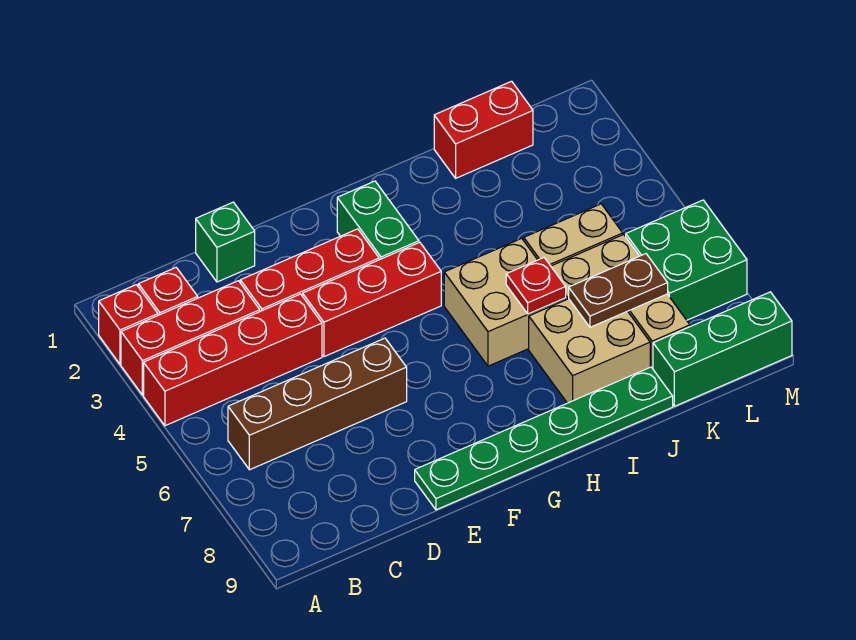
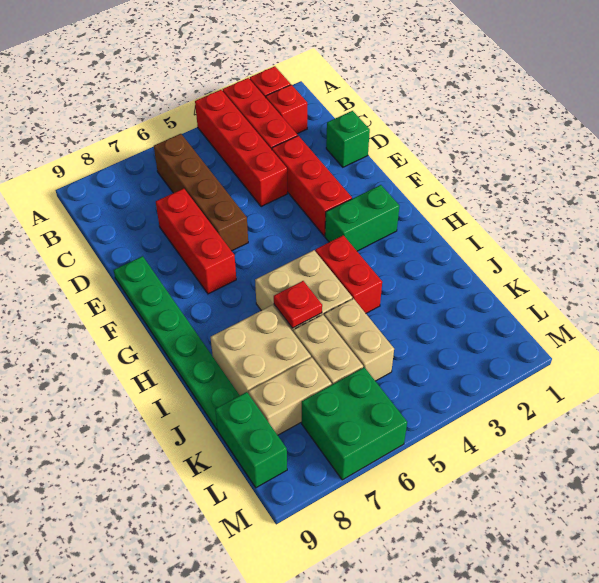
red 1x3 brick [303,242,441,357] -> red 1x3 brick moved to [156,188,236,294]
red 1x2 brick [434,81,533,178] -> red 1x2 brick moved to [315,235,382,313]
brown 1x2 plate [569,254,668,327] -> none
green 1x3 brick [653,292,792,406] -> green 1x2 brick [215,392,287,488]

